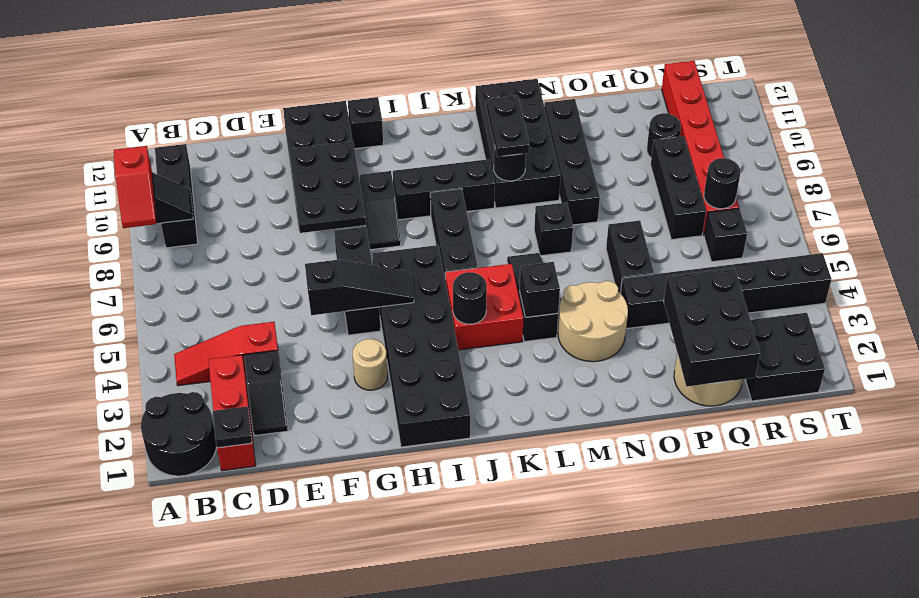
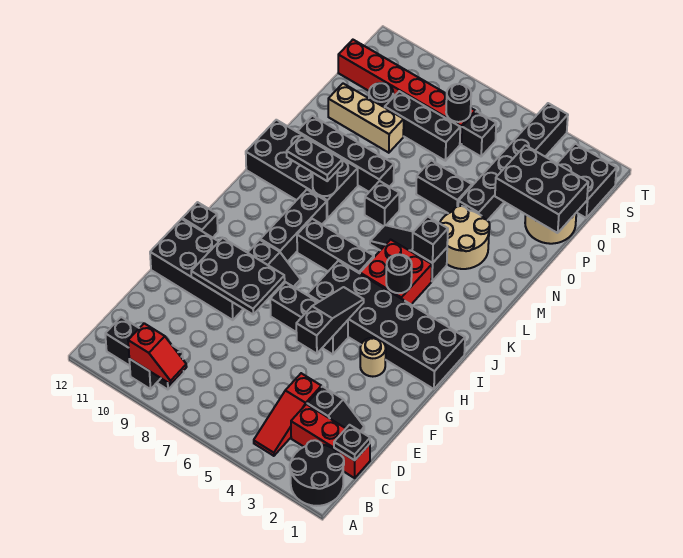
none -> tan 1x3 brick [328,84,404,153]

